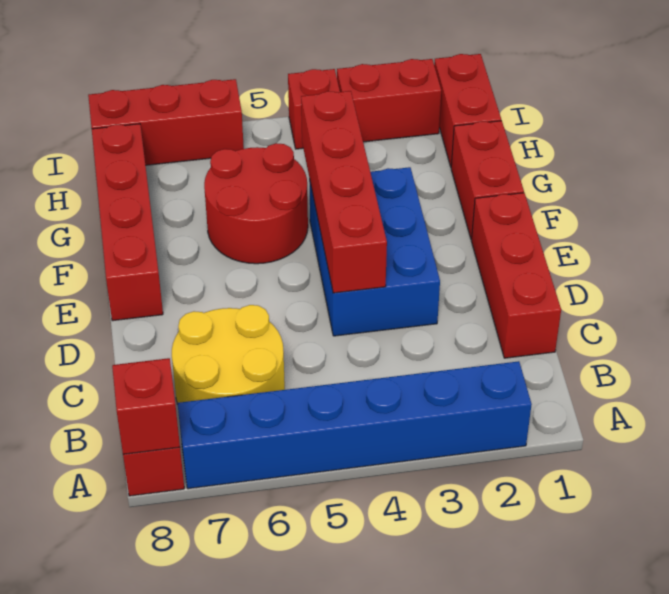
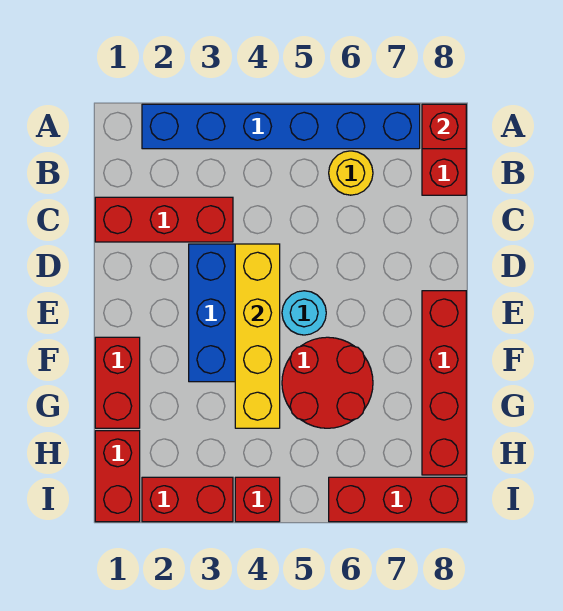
yellow 2x2 round brick [172,305,285,403] -> yellow 1x1 round brick [329,151,373,195]
red 1x3 brick [471,193,561,358] -> red 1x3 brick turned to [95,197,233,242]
red 1x4 brick [301,91,387,293] -> yellow 1x4 brick [235,244,280,428]
none -> cyan 1x1 round brick [282,291,326,335]

